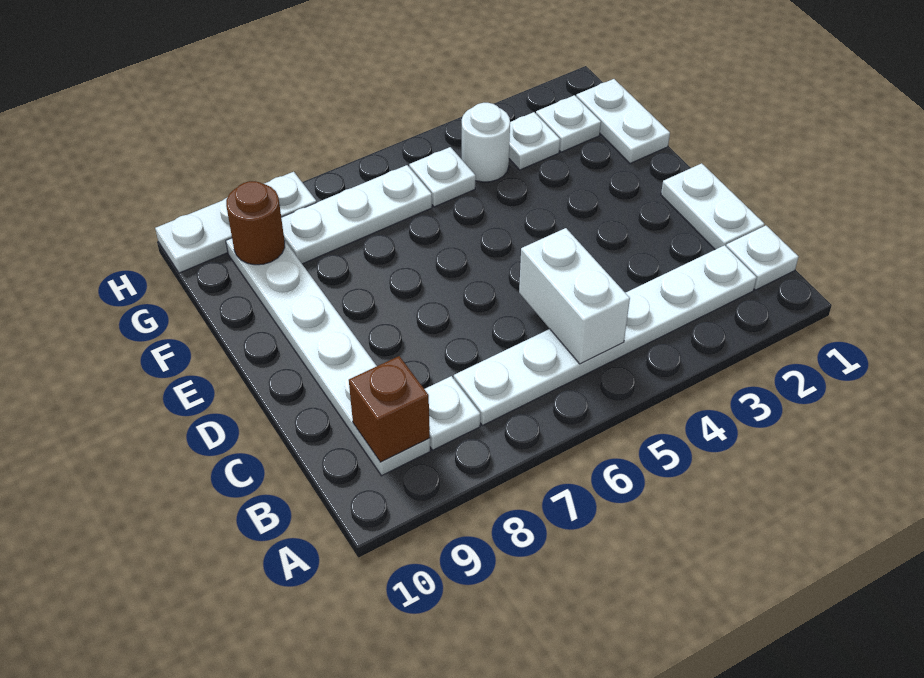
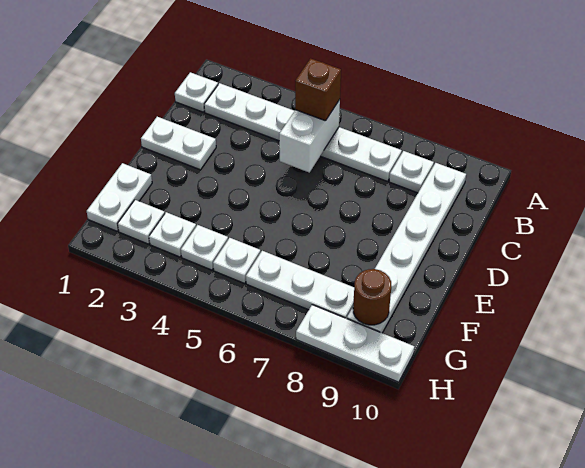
brown 1x1 brick [349,356,430,462] -> brown 1x1 brick moved to [295,59,341,121]
white 1x2 plate [661,163,764,250] -> white 1x2 plate turned to [141,117,216,170]
white 1x1 round brick [462,103,510,182] -> white 1x1 plate [181,225,228,270]

